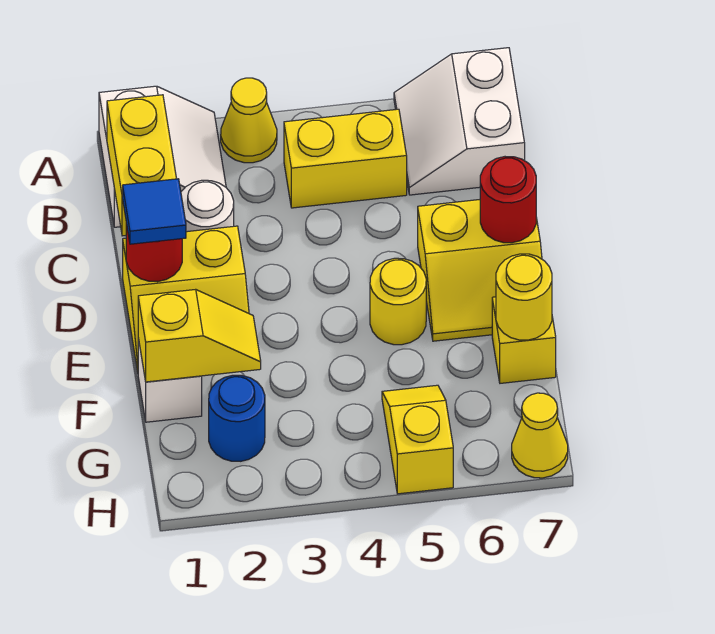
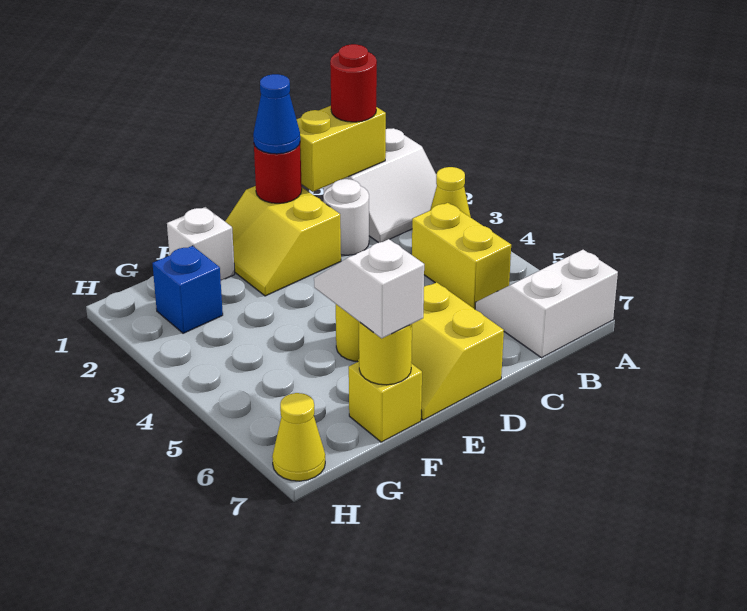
blue 1x1 tile [123,179,186,244] -> blue 1x1 cone [253,74,300,154]
red 1x1 round brick [480,157,536,243] -> red 1x1 round brick moved to [330,44,377,122]
yellow 1x2 slope [138,290,261,382] -> none
none -> white 1x2 slope [314,239,424,338]
blue 1x1 round brick [209,375,265,461] -> blue 1x1 brick [152,246,223,333]
yellow 1x2 slope [382,385,453,494] -> none

